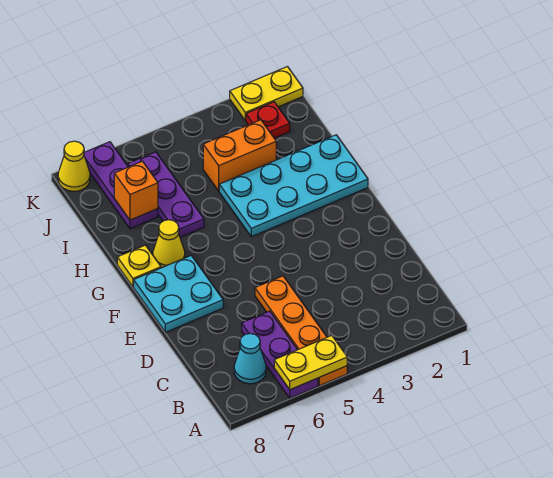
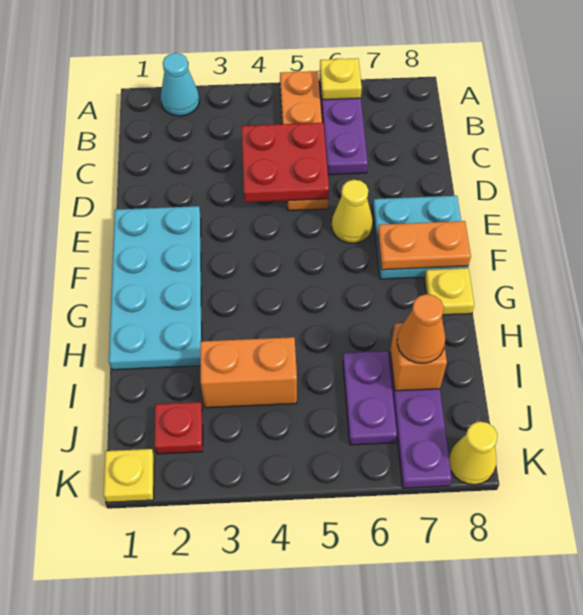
yellow 1x2 plate [274,336,347,390] -> yellow 1x1 plate [320,58,362,100]
cyan 1x1 cone [234,333,266,384] -> cyan 1x1 cone moved to [161,53,199,116]
none -> red 2x2 plate [242,123,329,202]
none -> orange 1x2 plate [378,221,471,270]
cyan 2x4 plate [219,135,368,237] -> cyan 2x4 plate turned to [109,206,202,370]
yellow 1x1 cone [153,220,185,268] -> yellow 1x1 cone moved to [332,180,373,243]
purple 1x3 plate [128,152,204,237] -> purple 1x2 plate [343,351,397,445]
none -> orange 1x1 cone [397,294,445,363]
yellow 1x2 plate [230,67,303,121] -> yellow 1x1 plate [103,449,154,502]

